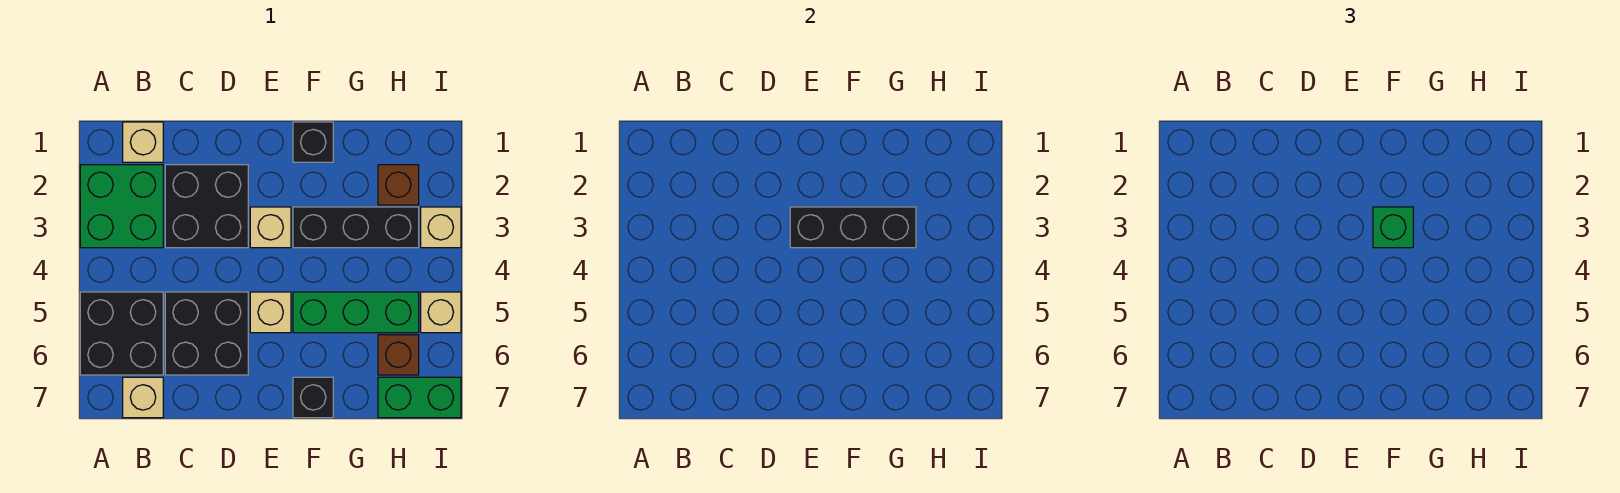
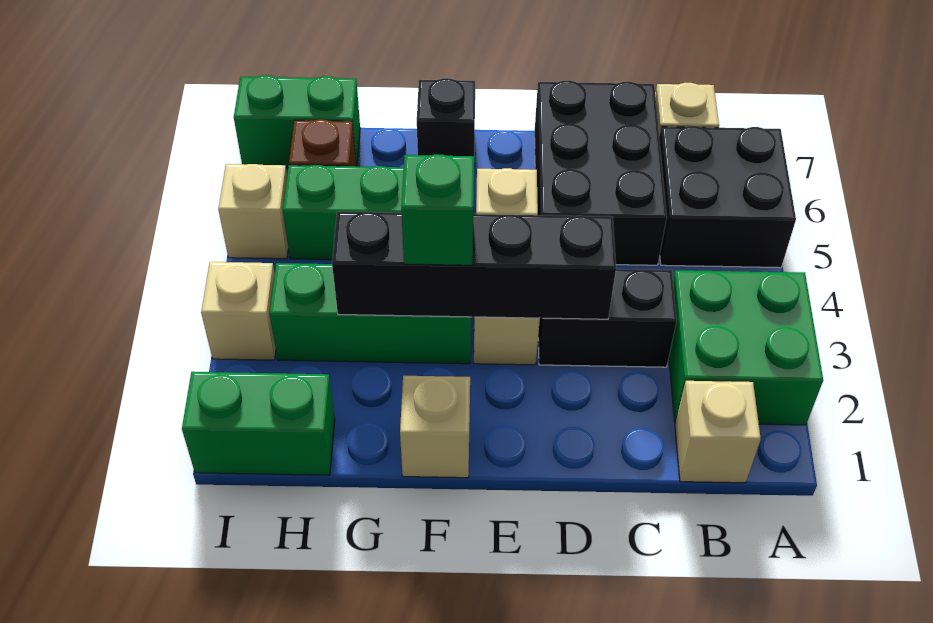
black 2x2 brick [165,165,248,248] -> black 1x2 brick [538,269,677,367]
black 2x2 brick [165,292,248,375] -> black 2x3 brick [535,81,667,265]
black 1x3 brick [790,207,916,248] -> black 1x4 brick [332,212,616,319]
black 1x1 brick [293,122,333,162] -> tan 1x1 brick [400,376,470,478]
black 1x3 brick [293,207,419,248] -> green 1x3 brick [270,263,471,364]
none -> green 1x2 brick [182,372,335,475]
brown 1x1 brick [378,165,419,205] -> none

